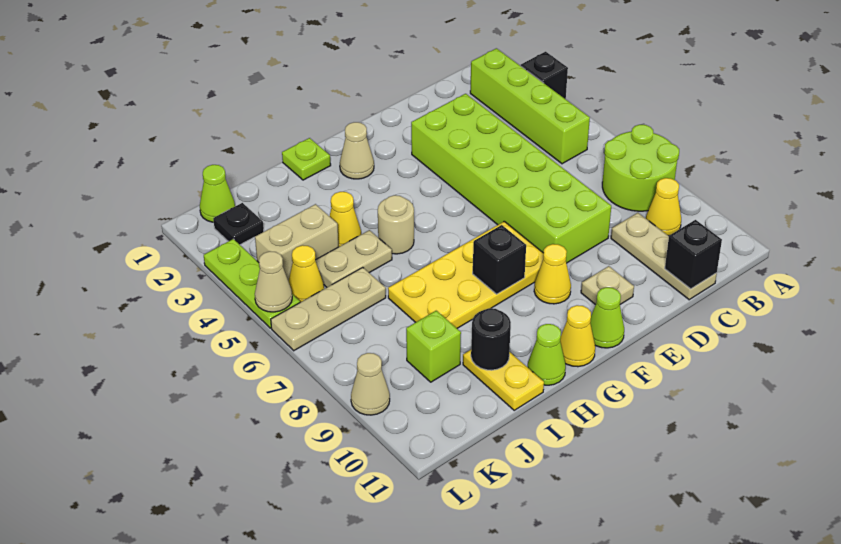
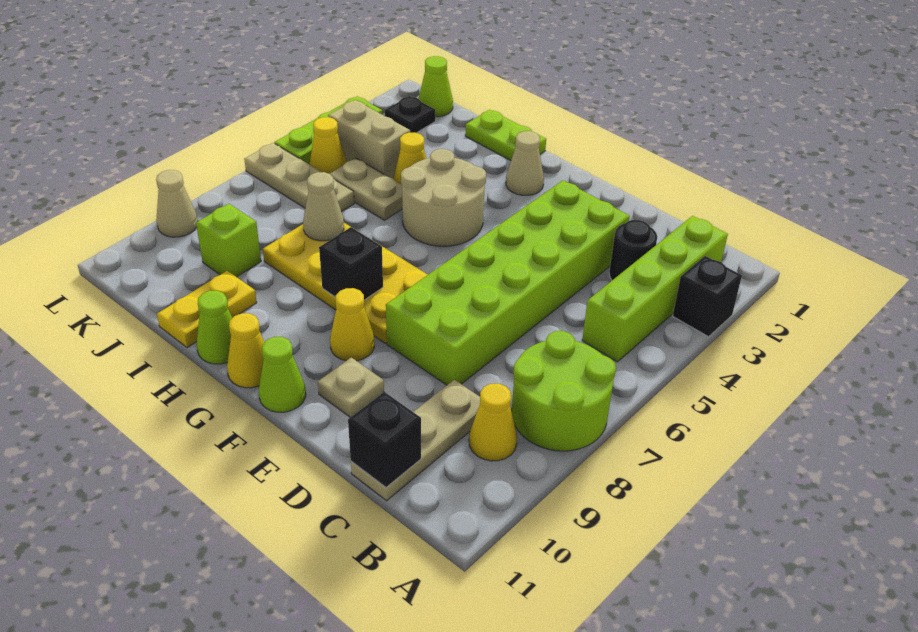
lime 1x1 plate [282,138,331,180] -> lime 1x2 plate [465,110,546,161]
tan 1x1 round brick [378,195,414,254] -> tan 2x2 round brick [401,149,486,246]
black 1x1 round brick [471,308,511,370] -> black 1x1 round brick moved to [609,220,657,280]
tan 1x1 cone [255,251,292,312] -> tan 1x1 cone moved to [303,172,344,241]

